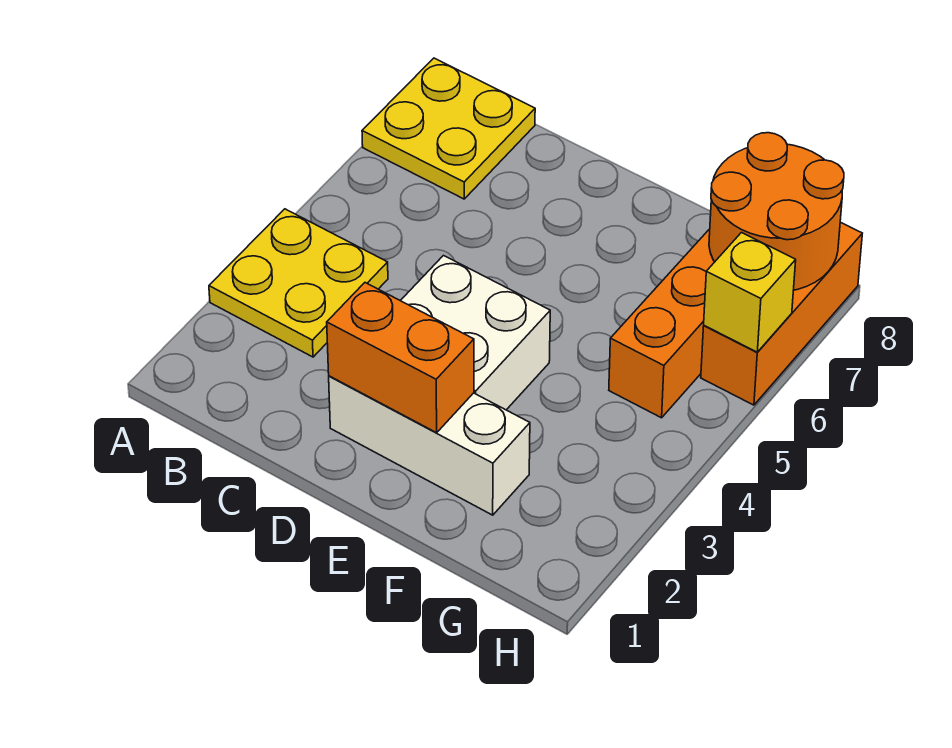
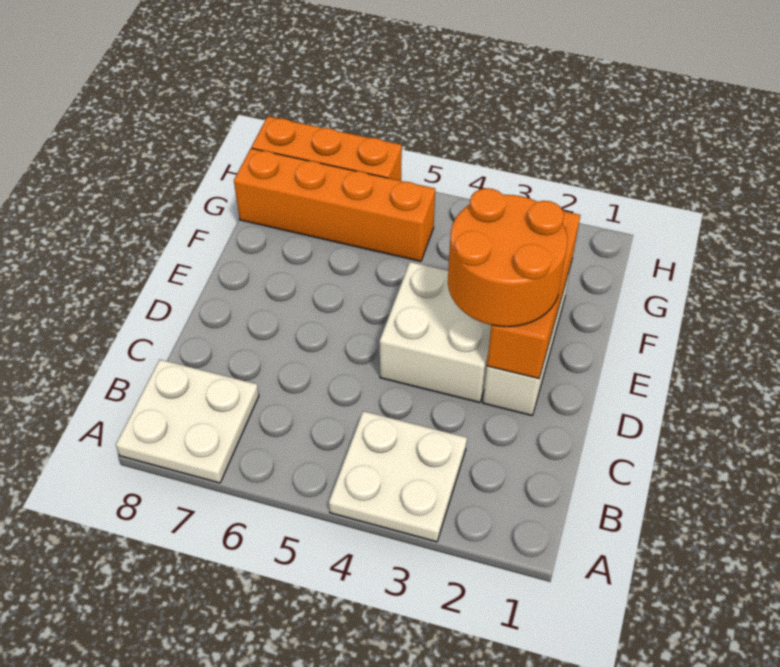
yellow 2x2 plate [209,209,388,357] -> white 2x2 plate [329,411,467,542]
yellow 2x2 plate [362,58,535,199] -> white 2x2 plate [116,360,259,483]
orange 1x2 brick [327,283,474,433] -> orange 1x3 brick [487,211,580,379]
orange 2x2 round brick [709,133,844,290] -> orange 2x2 round brick moved to [448,188,567,327]
yellow 1x1 brick [704,233,796,352] -> none

